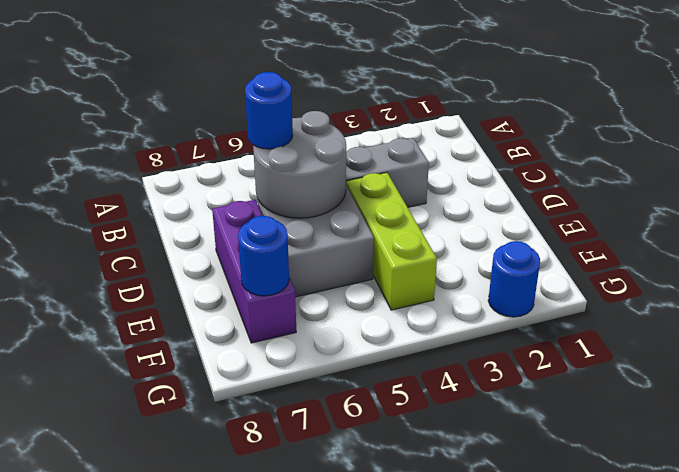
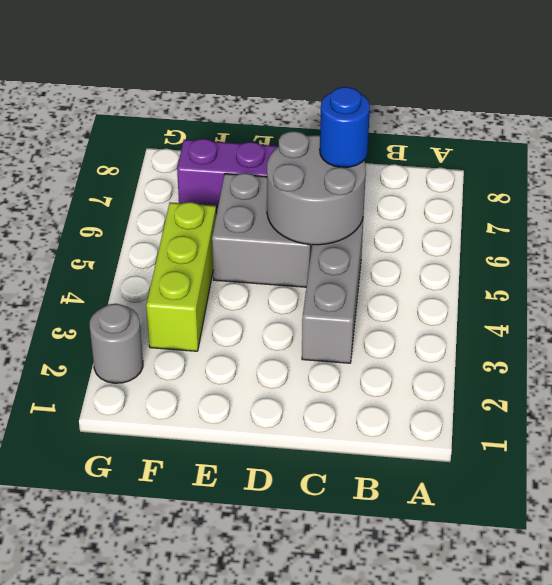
lime 1x3 brick [346,172,437,310] -> lime 1x3 brick turned to [146,202,216,351]
blue 1x1 round brick [238,216,289,296] -> none
blue 1x1 round brick [488,241,540,317] -> grey 1x1 round brick [90,304,143,383]

